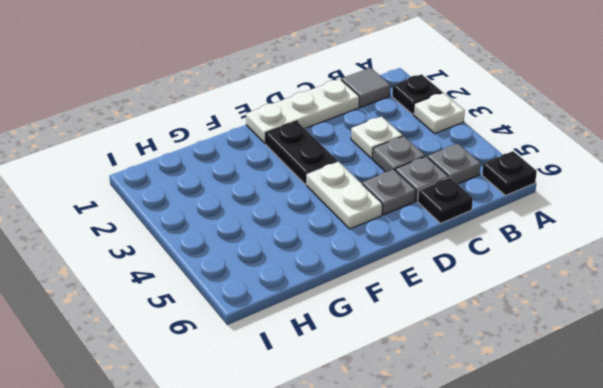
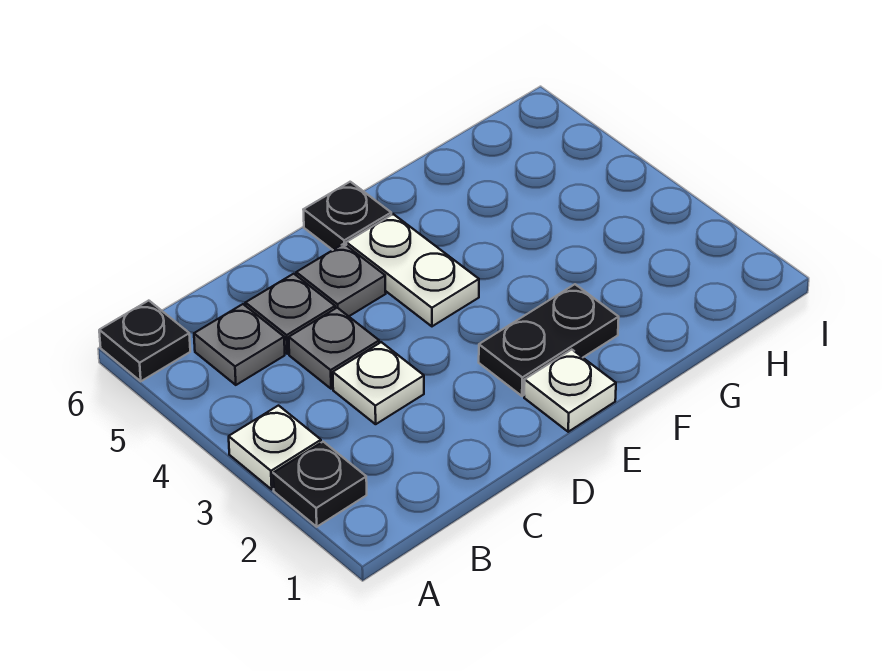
grey 1x1 tile [341,68,390,107] -> none
white 1x3 plate [246,79,359,144] -> white 1x1 plate [524,350,616,432]
black 1x1 plate [418,177,473,223] -> black 1x1 plate moved to [303,182,391,250]
black 1x2 plate [266,121,338,185] -> black 1x2 plate turned to [479,284,619,396]

